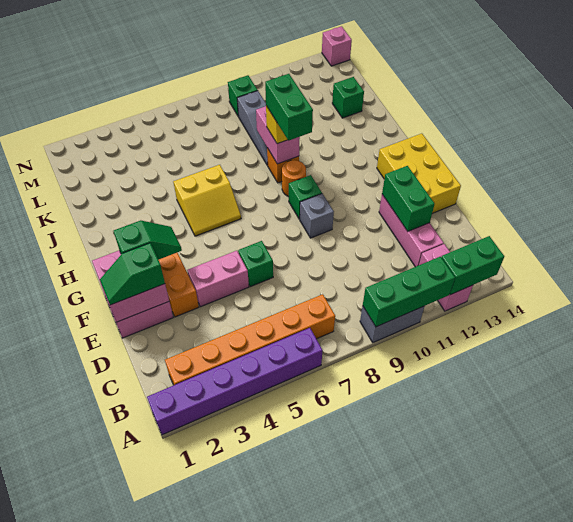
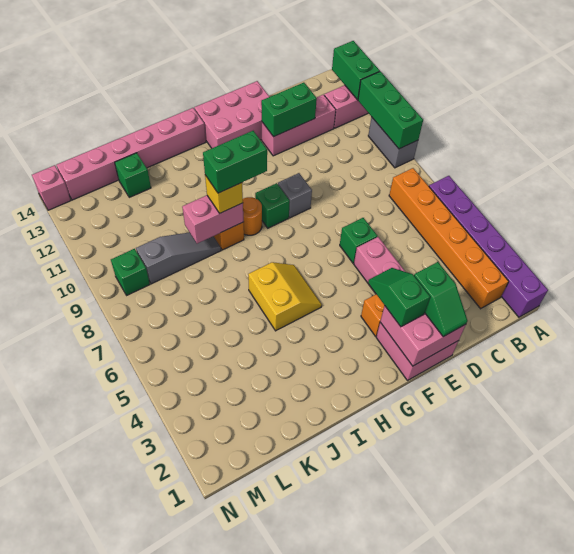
yellow 2x3 brick [377,134,461,213] -> pink 2x3 brick [194,81,270,148]
none -> pink 1x6 brick [56,108,206,200]

